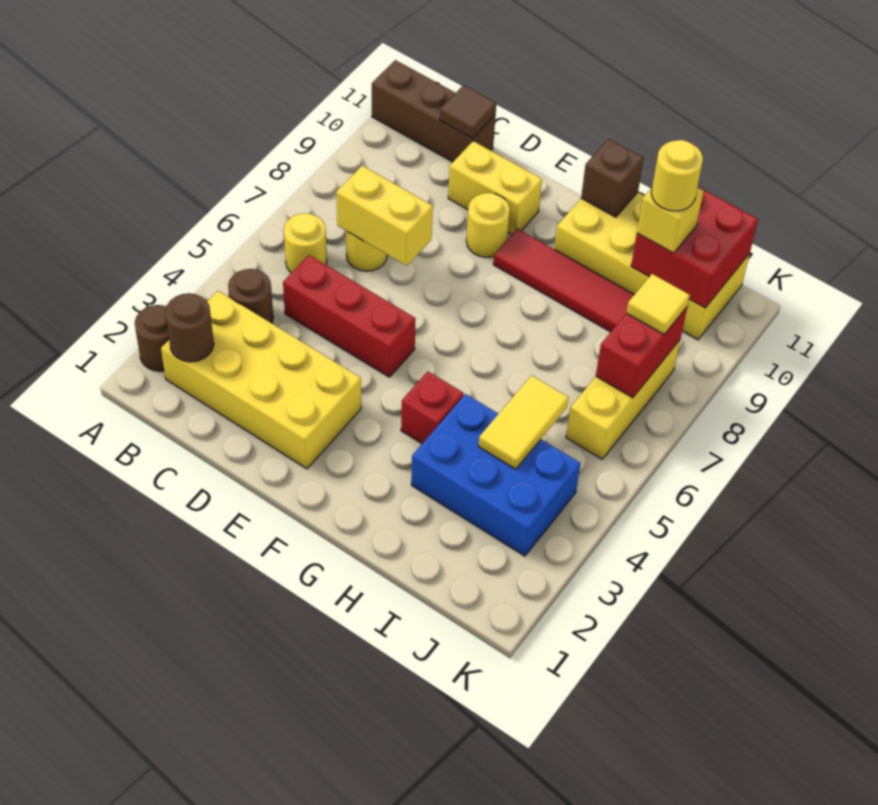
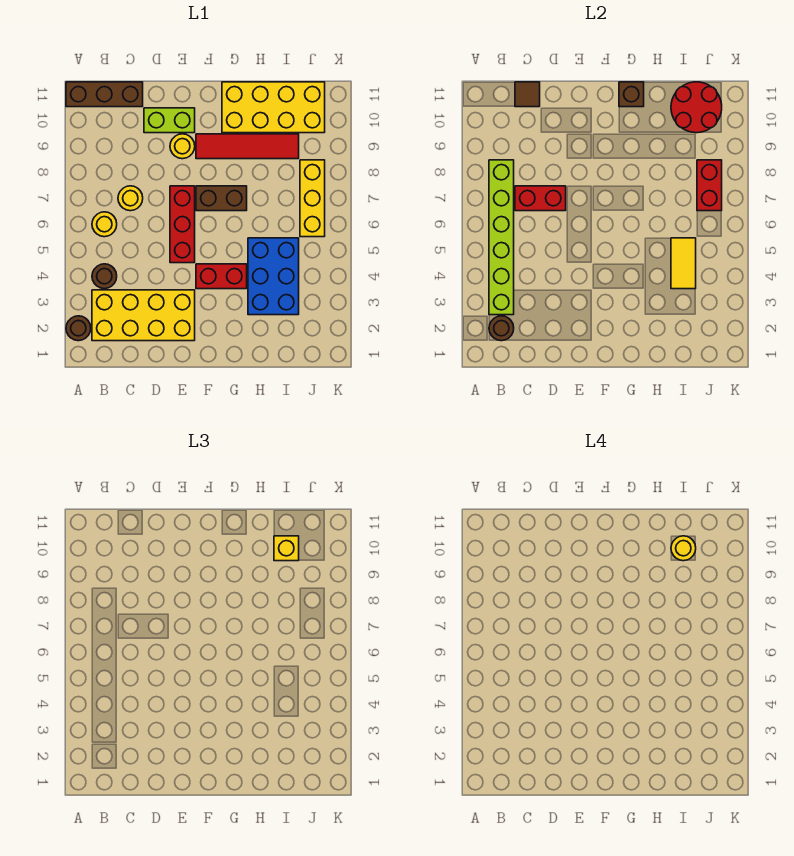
none -> lime 1x6 brick [489,160,514,315]
red 1x3 brick [283,255,416,377] -> red 1x3 brick turned to [170,186,195,263]
yellow 1x2 brick [336,166,433,266] -> red 1x2 brick [515,186,566,211]
yellow 1x2 brick [448,141,542,234] -> lime 1x2 brick [144,108,195,133]
none -> brown 1x2 brick [196,186,247,211]
red 1x1 brick [401,371,464,444] -> red 1x2 brick [196,264,247,289]
blue 2x3 brick [411,394,581,556] -> blue 2x3 brick turned to [248,238,299,315]
red 2x2 brick [631,187,758,308] -> red 2x2 round brick [671,82,722,133]
yellow 1x1 tile [626,274,690,334] -> none

